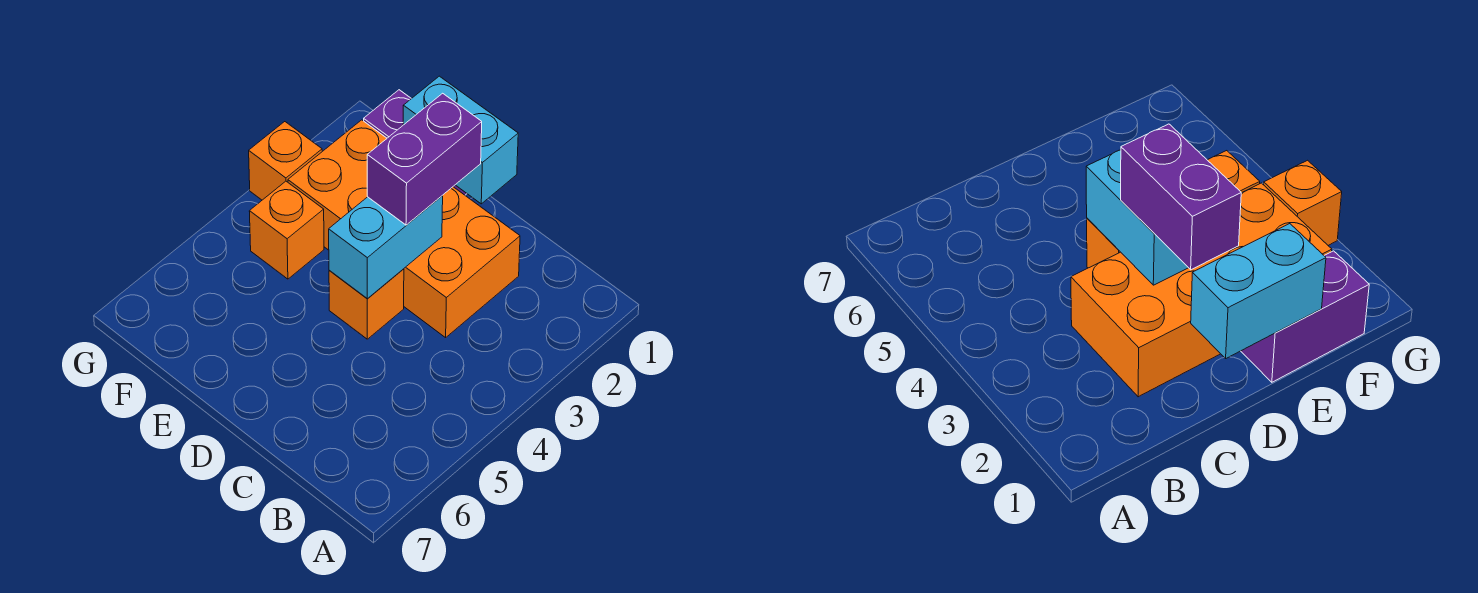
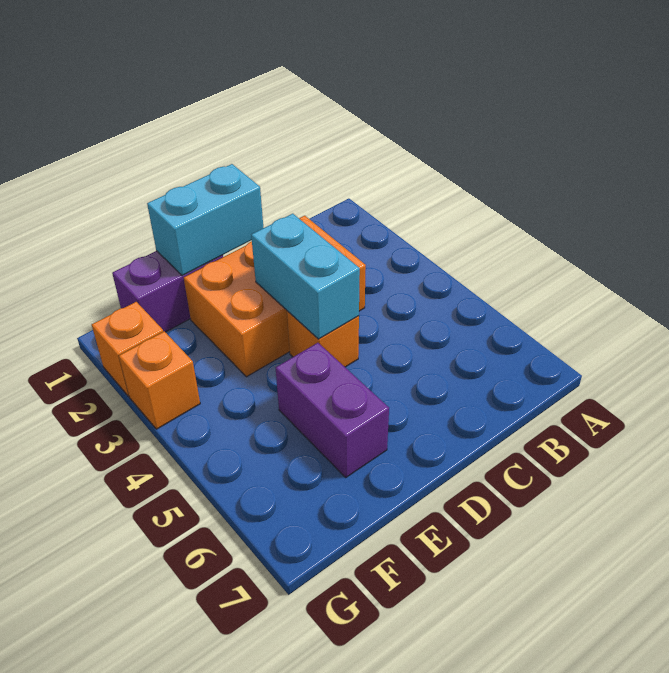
orange 2x4 brick [288,120,520,338] -> orange 2x3 brick [184,216,366,377]
purple 1x2 brick [367,93,482,225] -> purple 1x2 brick moved to [276,343,389,477]
orange 1x1 brick [249,181,324,279] -> orange 1x1 brick moved to [92,302,163,397]

